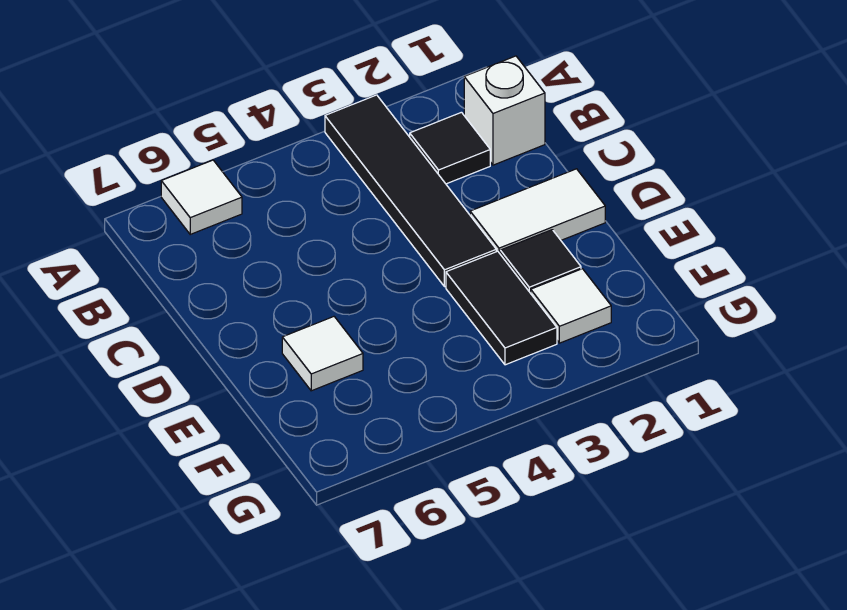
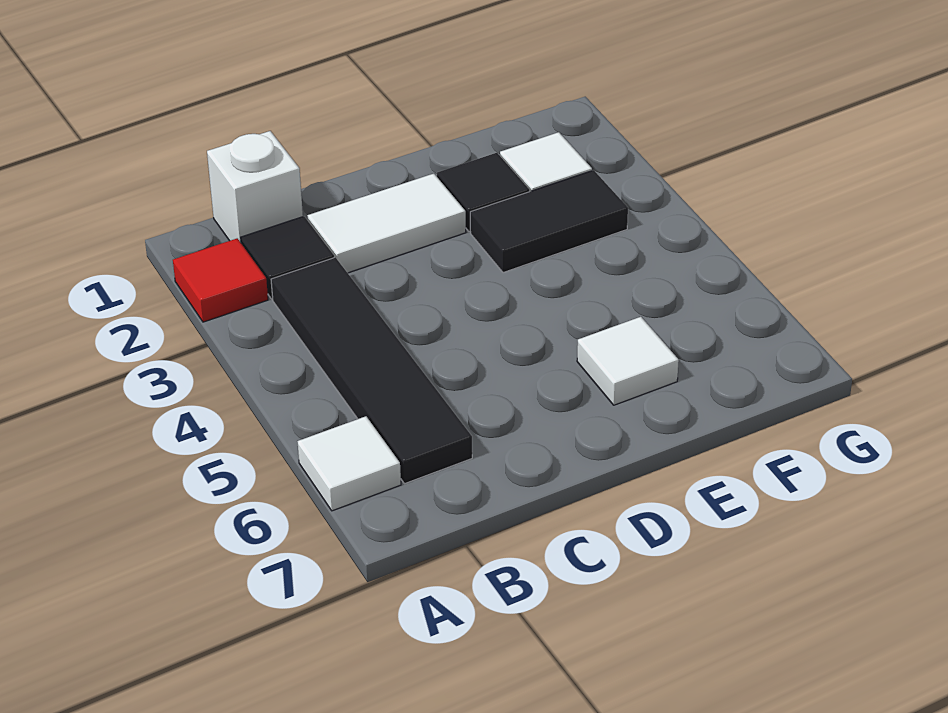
none -> red 1x1 tile [173,238,268,322]
black 1x4 tile [325,95,496,287] -> black 1x4 tile turned to [271,257,472,484]
white 1x2 tile [470,169,605,253] -> white 1x2 tile turned to [307,174,466,273]

